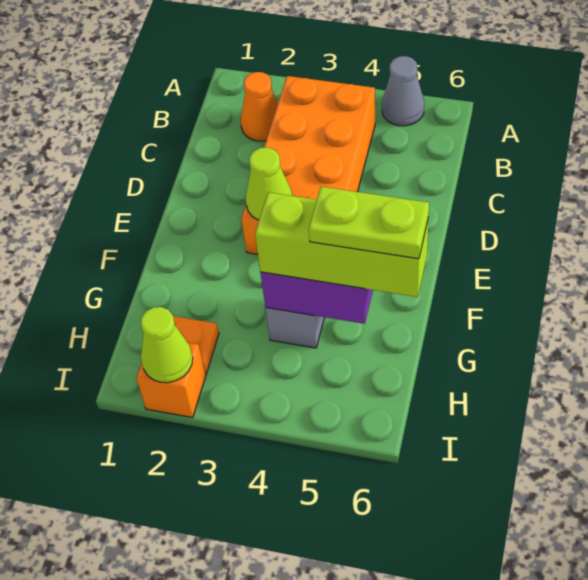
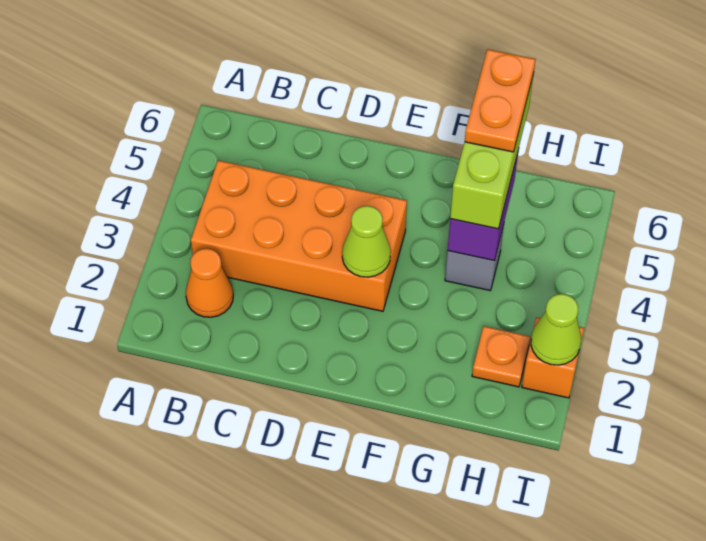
grey 1x1 cone [382,56,424,126] -> none
lime 1x2 plate [309,187,429,259] -> orange 1x2 plate [465,49,536,152]

